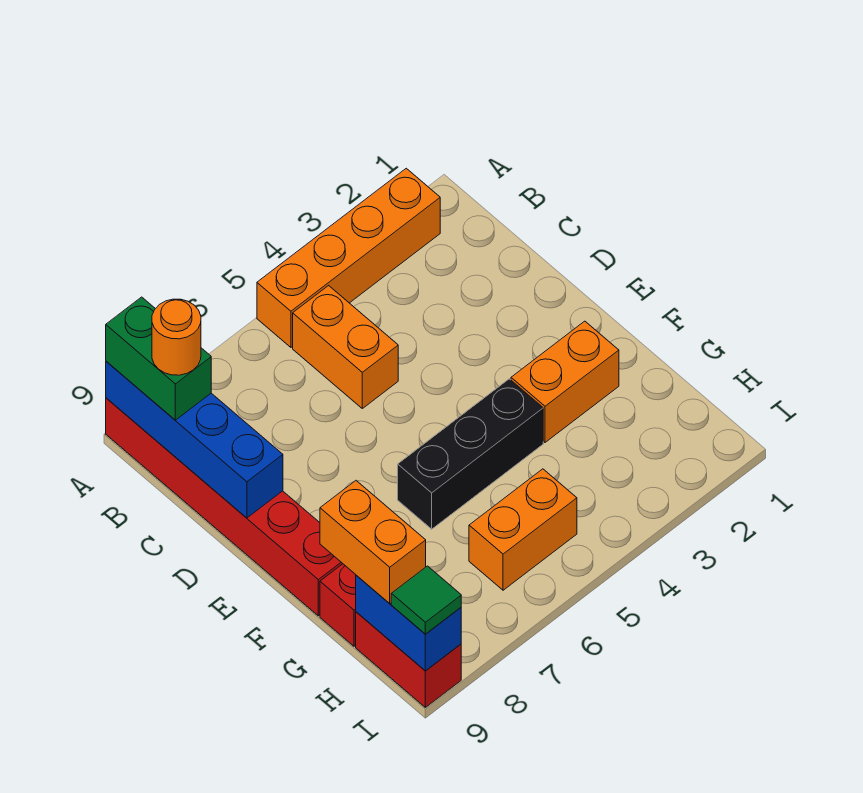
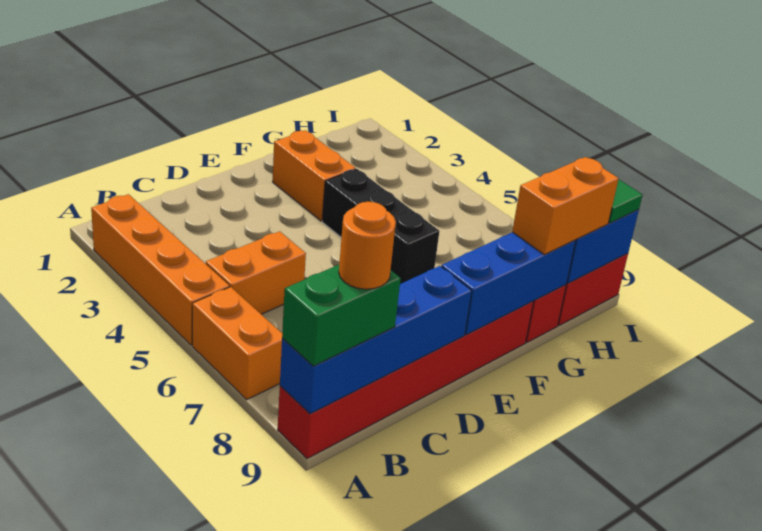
none -> blue 1x3 brick [441,232,576,335]
orange 1x2 brick [469,469,577,590] -> orange 1x2 brick moved to [192,287,282,400]

